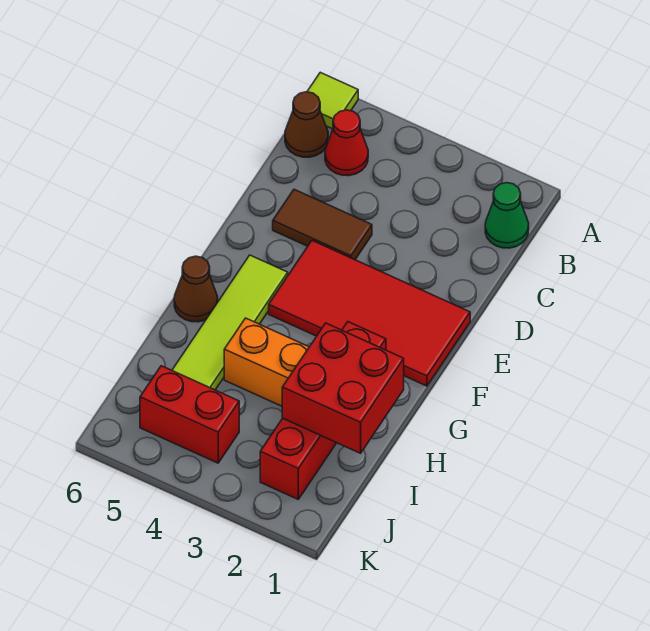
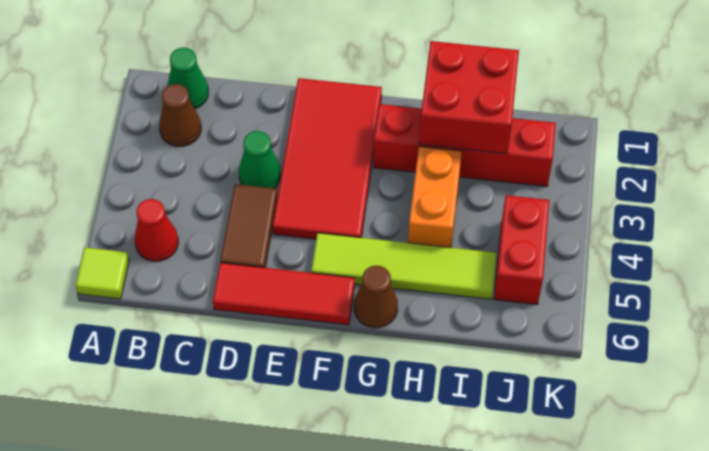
brown 1x1 cone [285,92,328,157] -> brown 1x1 cone moved to [159,84,201,147]
none -> green 1x1 cone [239,131,281,188]
none -> red 1x3 tile [213,263,355,325]

